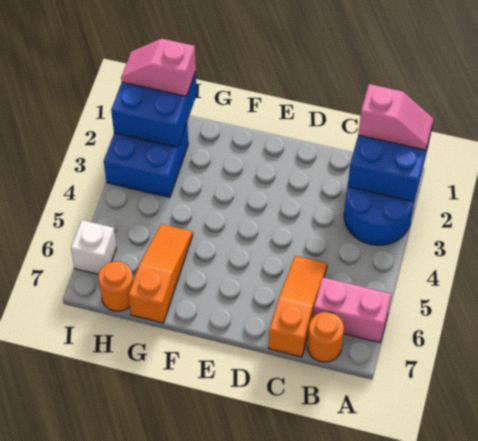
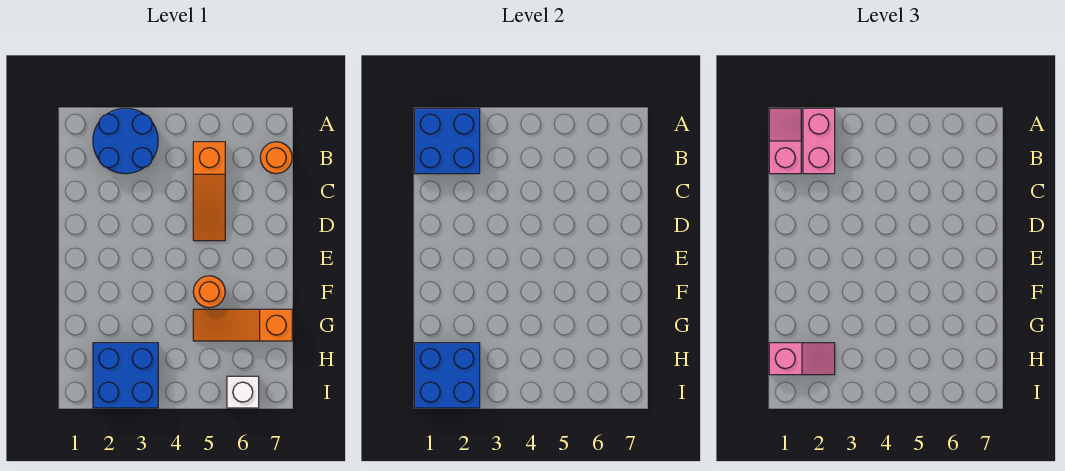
pink 1x2 brick [313,277,391,343] -> pink 1x2 brick moved to [803,108,835,174]
orange 1x3 slope [269,256,327,357] -> orange 1x3 slope turned to [193,142,225,241]
pink 1x2 slope [121,39,196,97] -> pink 1x2 slope turned to [769,343,835,375]
orange 1x1 round brick [98,261,133,311] -> orange 1x1 round brick moved to [193,276,225,308]

